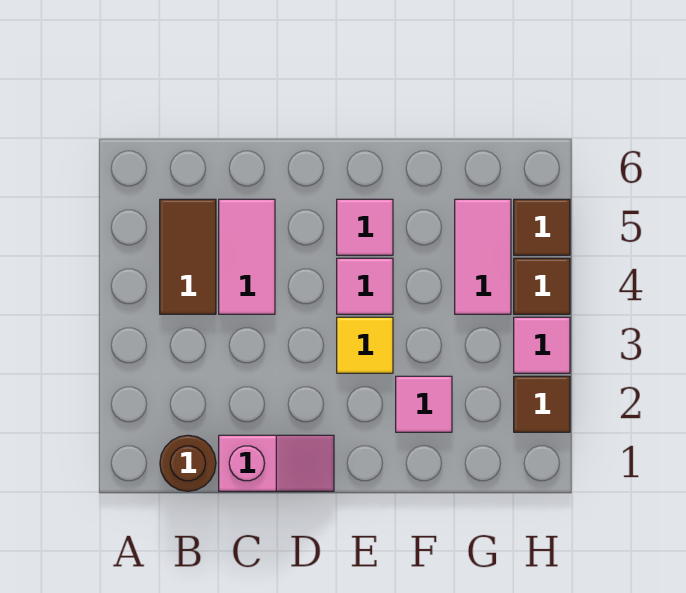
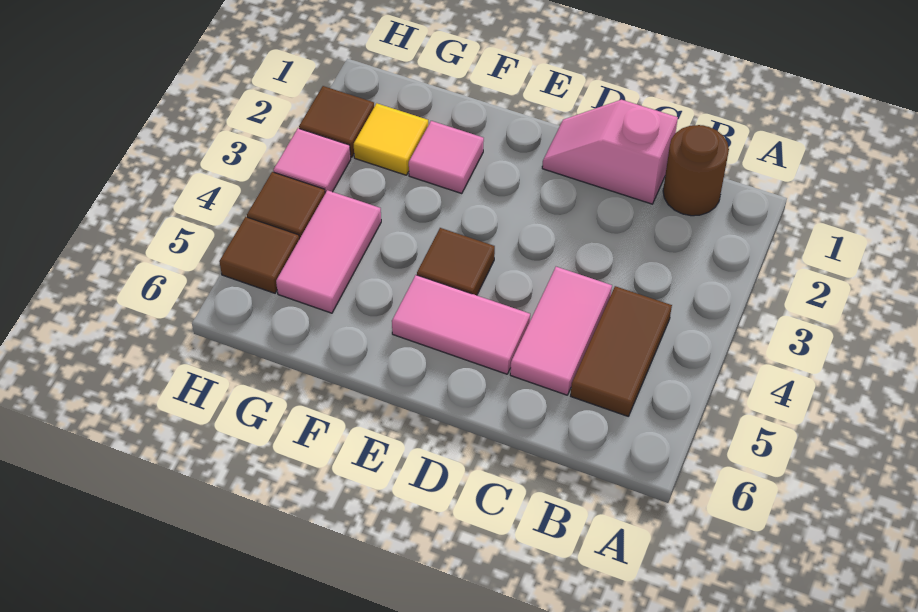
yellow 1x1 tile [337,317,393,373] -> yellow 1x1 tile moved to [354,103,428,175]
pink 1x1 tile [337,258,393,314] -> brown 1x1 tile [417,228,495,295]
pink 1x1 tile [337,199,393,255] -> pink 1x2 tile [392,275,530,374]

